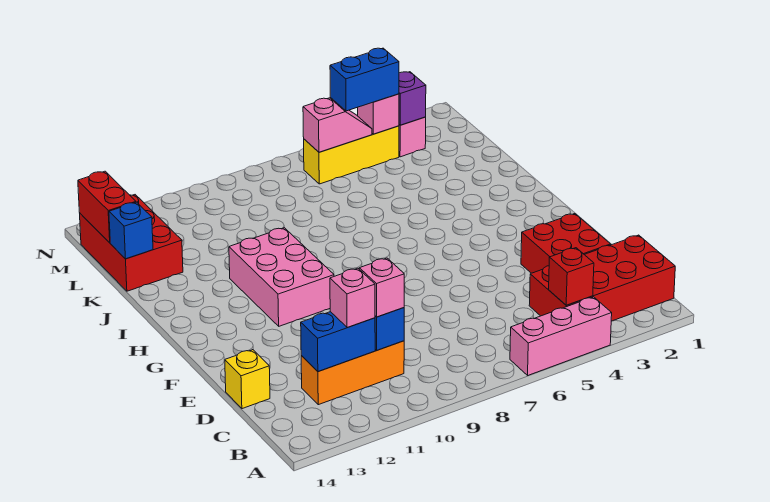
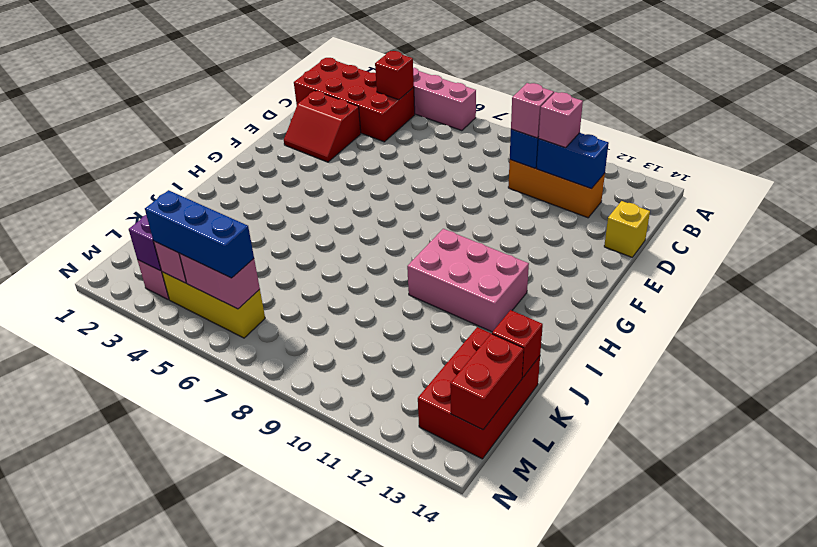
red 2x2 brick [521,214,611,273] -> red 2x2 slope [284,91,361,162]
pink 2x3 brick [229,228,334,326] -> pink 2x3 brick turned to [407,229,529,332]
blue 1x1 brick [109,202,153,259] -> red 1x1 brick [492,310,543,378]
blue 1x2 brick [330,48,399,111] -> blue 1x3 brick [145,190,254,278]
pink 1x2 slope [303,98,372,152] -> pink 1x2 brick [179,253,260,309]

